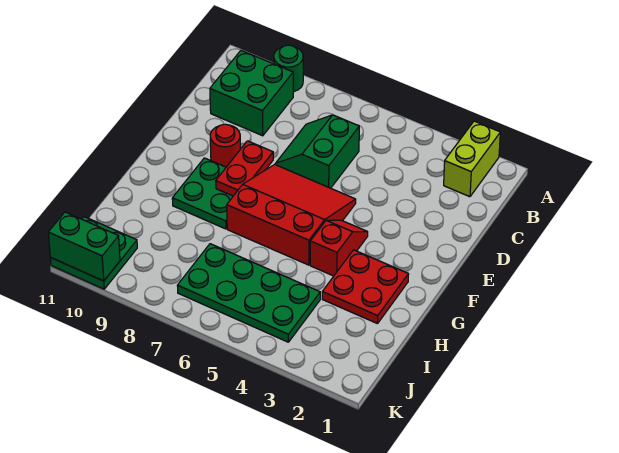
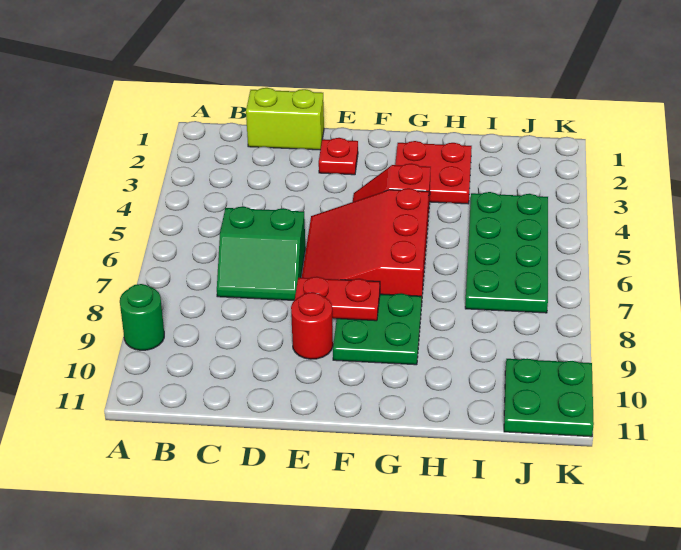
lime 1x2 brick [444,121,500,197] -> lime 1x2 brick moved to [246,88,324,150]
green 2x2 brick [210,50,293,136] -> none
none -> red 1x1 plate [319,138,358,175]
green 1x2 brick [48,212,120,281] -> none

